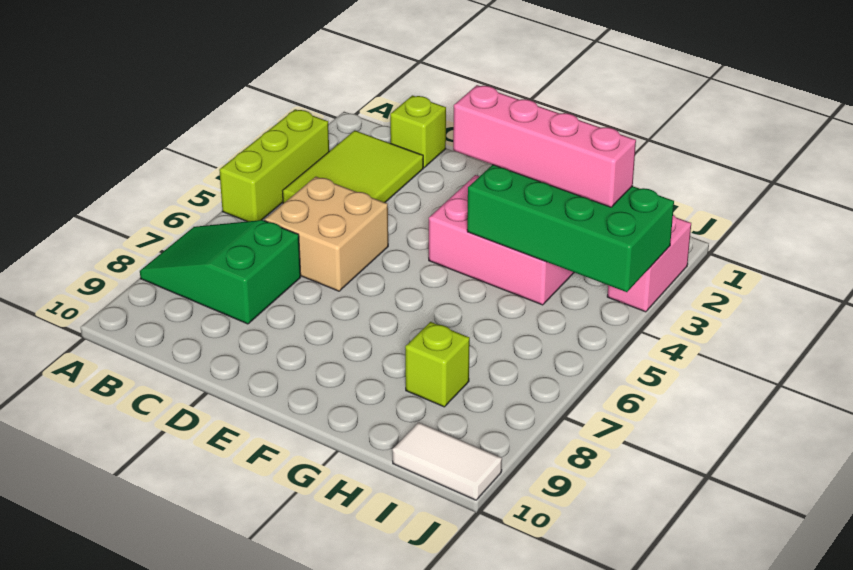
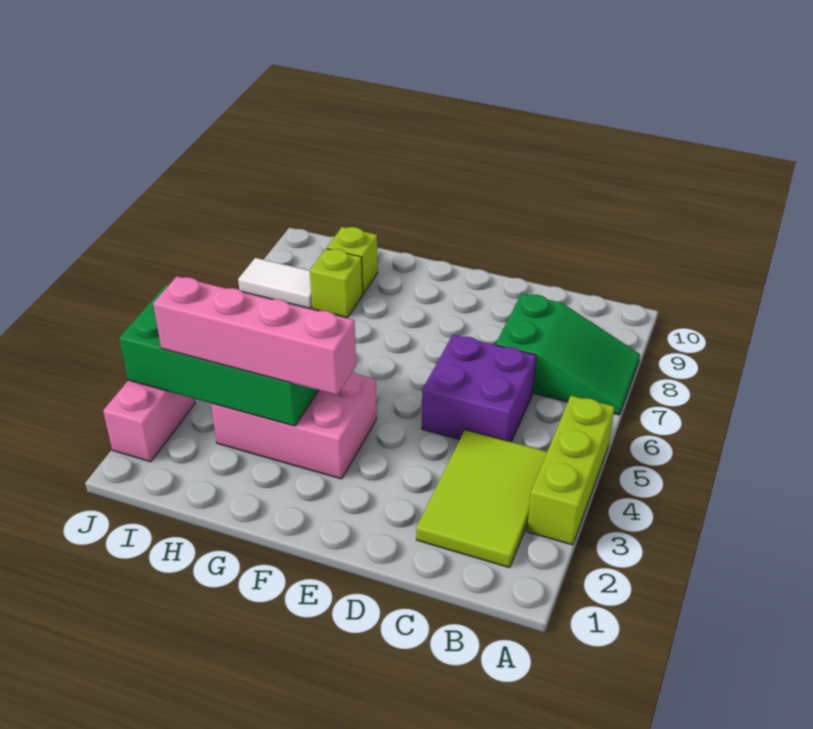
lime 1x1 brick [390,95,446,168] -> lime 1x1 brick moved to [327,227,378,294]
tan 2x2 brick [265,177,388,291] -> purple 2x2 brick [422,335,536,442]
white 1x2 tile [392,422,502,500] -> white 1x2 tile moved to [238,258,312,308]

